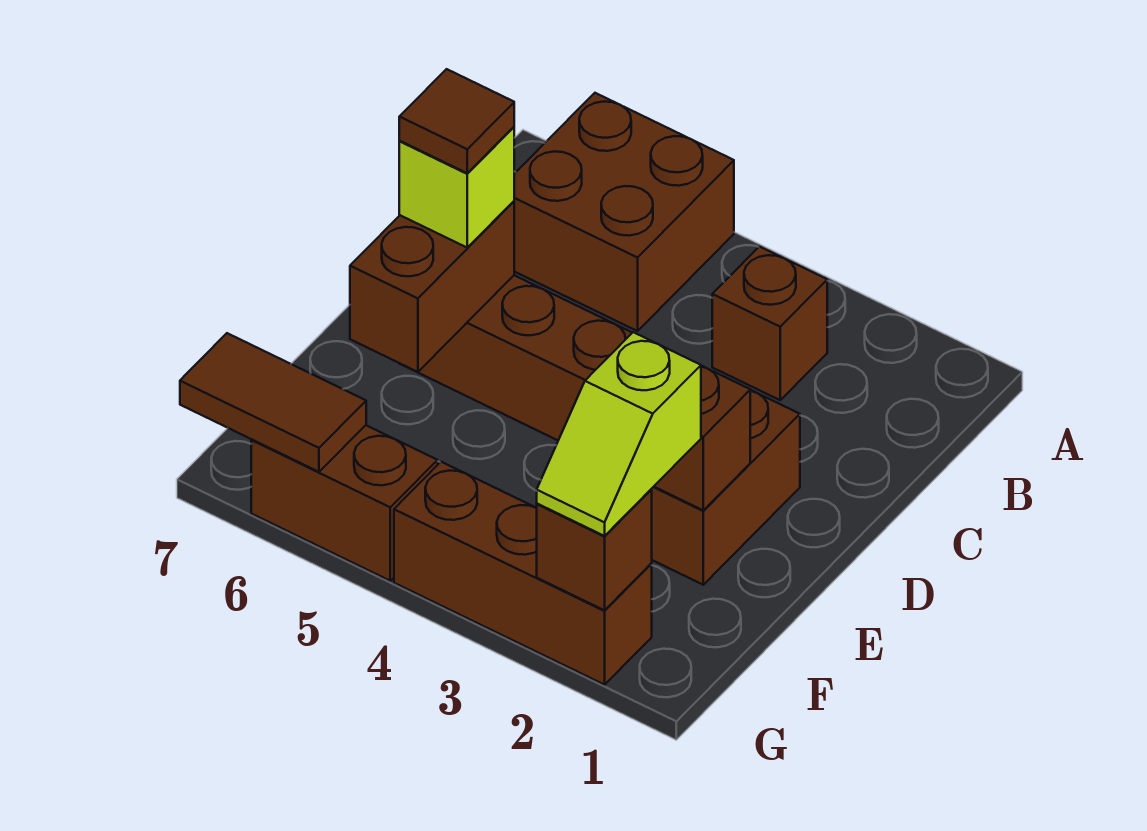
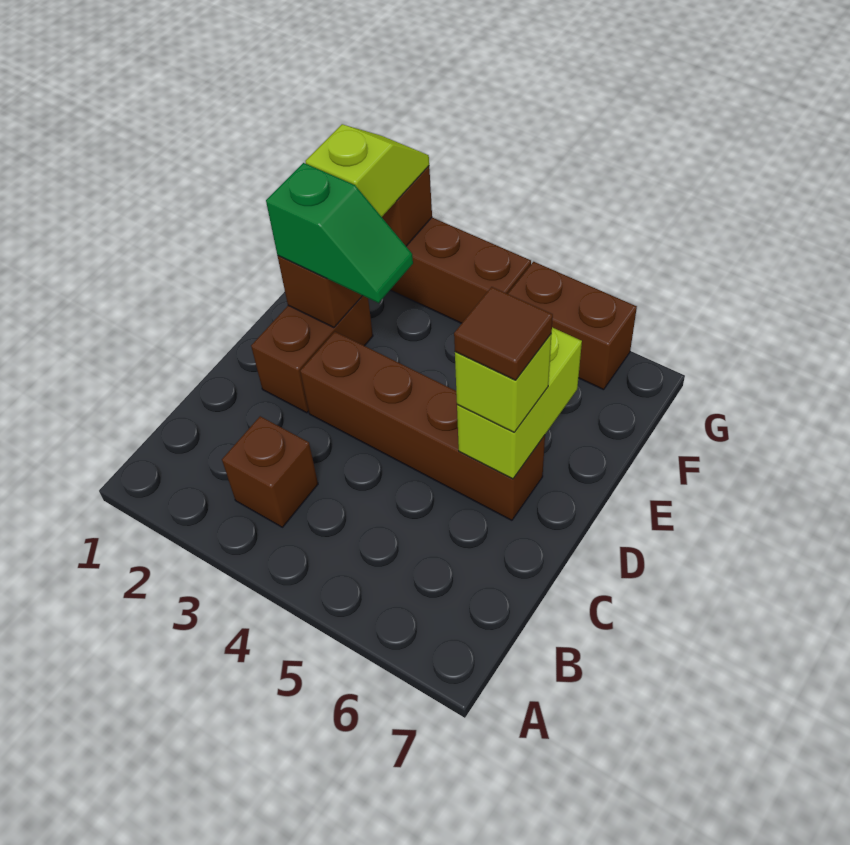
brown 2x2 brick [514,93,734,331] -> none
brown 1x2 brick [350,201,514,372] -> lime 1x2 brick [457,327,582,479]
none -> green 1x2 slope [266,163,413,303]
brown 1x2 tile [180,333,366,472] -> none

